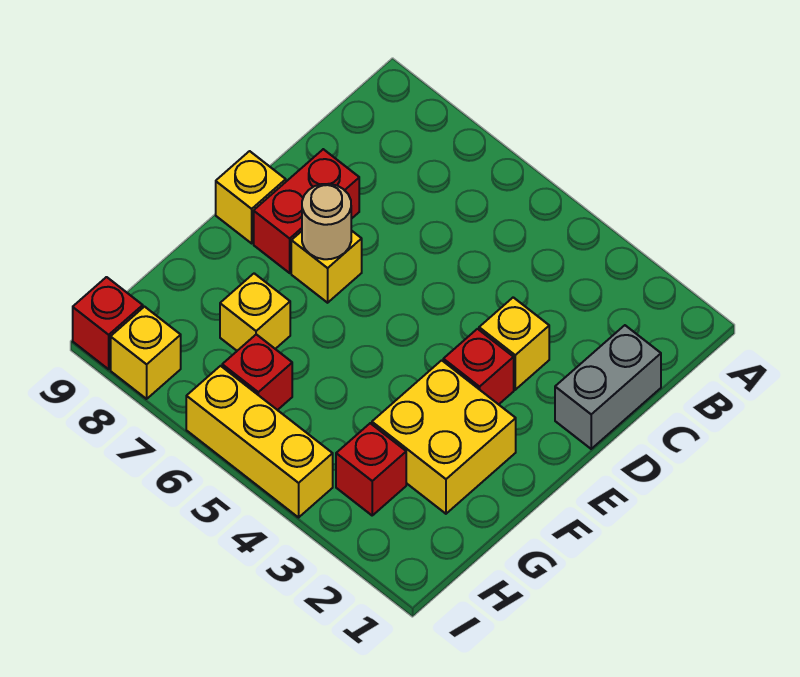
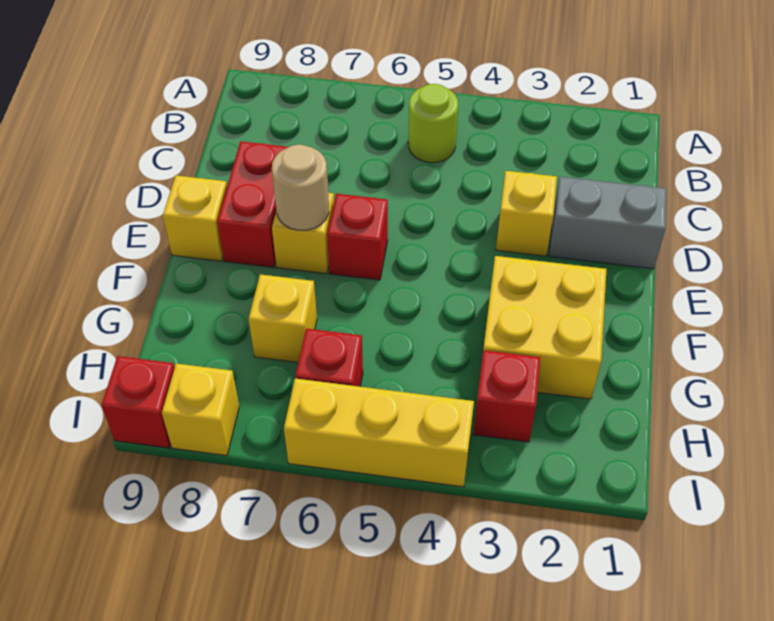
none -> lime 1x1 round brick [408,84,458,163]
grey 1x2 brick [555,325,661,449] -> grey 1x2 brick turned to [549,177,667,269]
red 1x1 brick [443,329,514,404] -> red 1x1 brick moved to [327,194,388,280]

